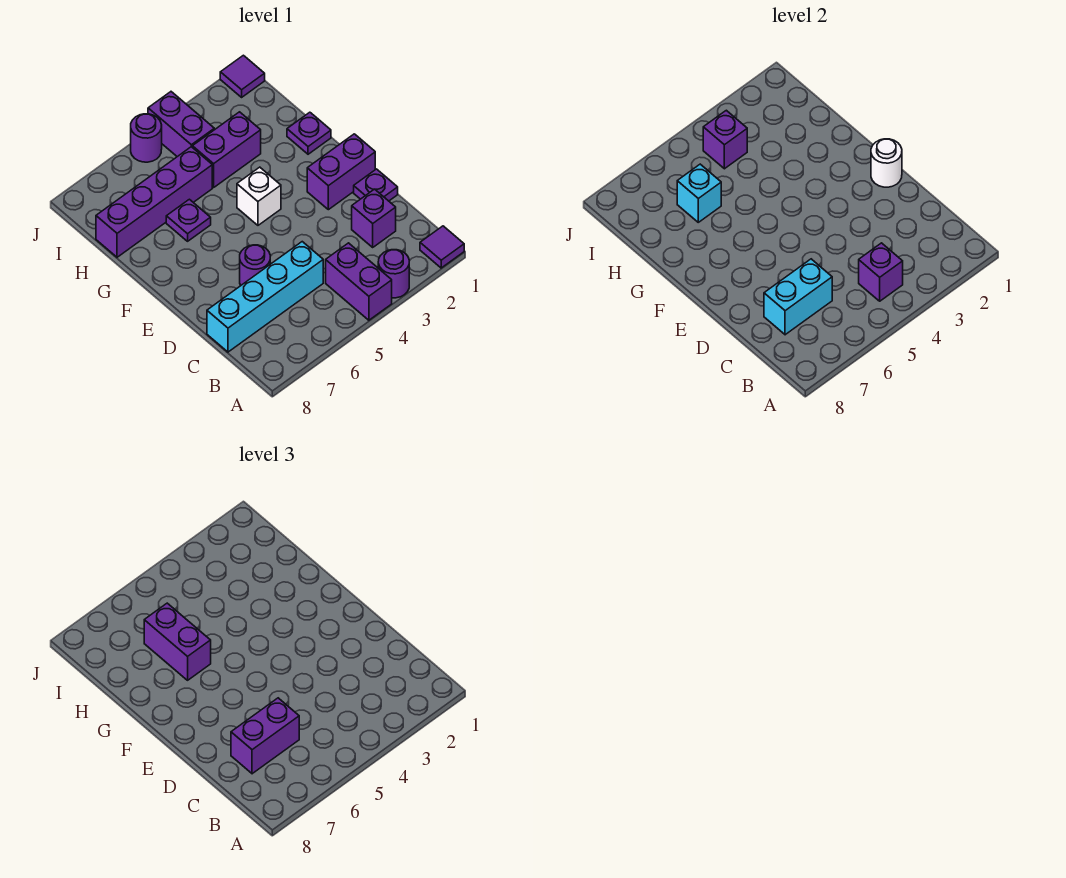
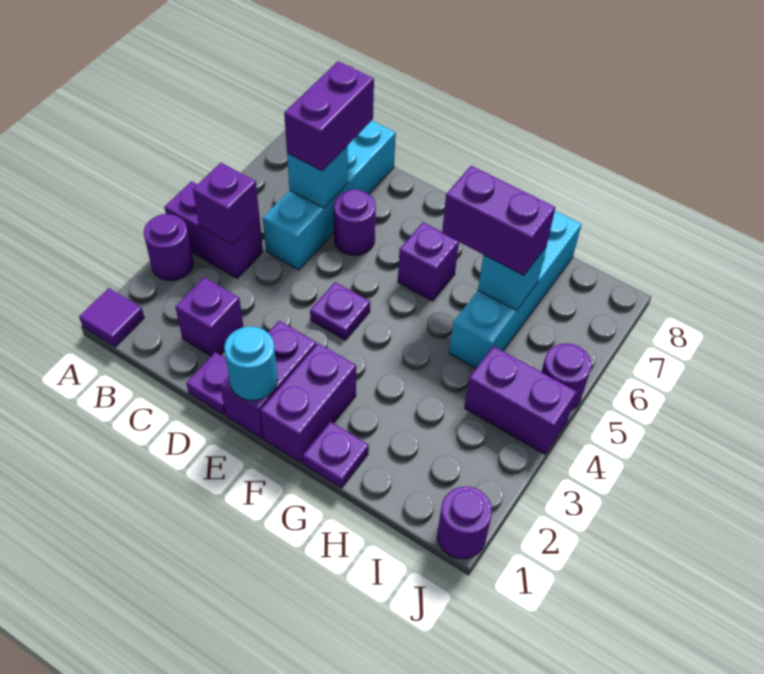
cyan 1x2 brick [764,259,832,335] -> cyan 1x1 brick [287,146,348,208]
white 1x1 round brick [871,139,902,187] -> cyan 1x1 round brick [224,327,278,400]
white 1x1 brick [237,167,281,225] -> none
purple 1x1 plate [166,199,211,241] -> purple 1x1 plate moved to [310,282,370,340]
purple 1x2 brick [192,112,261,188] -> purple 1x2 brick moved to [260,343,356,463]
purple 1x4 brick [96,147,212,257] -> cyan 1x4 brick [449,211,581,368]
purple 1x1 brick [703,110,747,169] -> purple 1x1 brick moved to [398,222,459,301]
purple 1x1 tile [220,55,265,97] -> purple 1x1 round brick [437,486,492,559]

